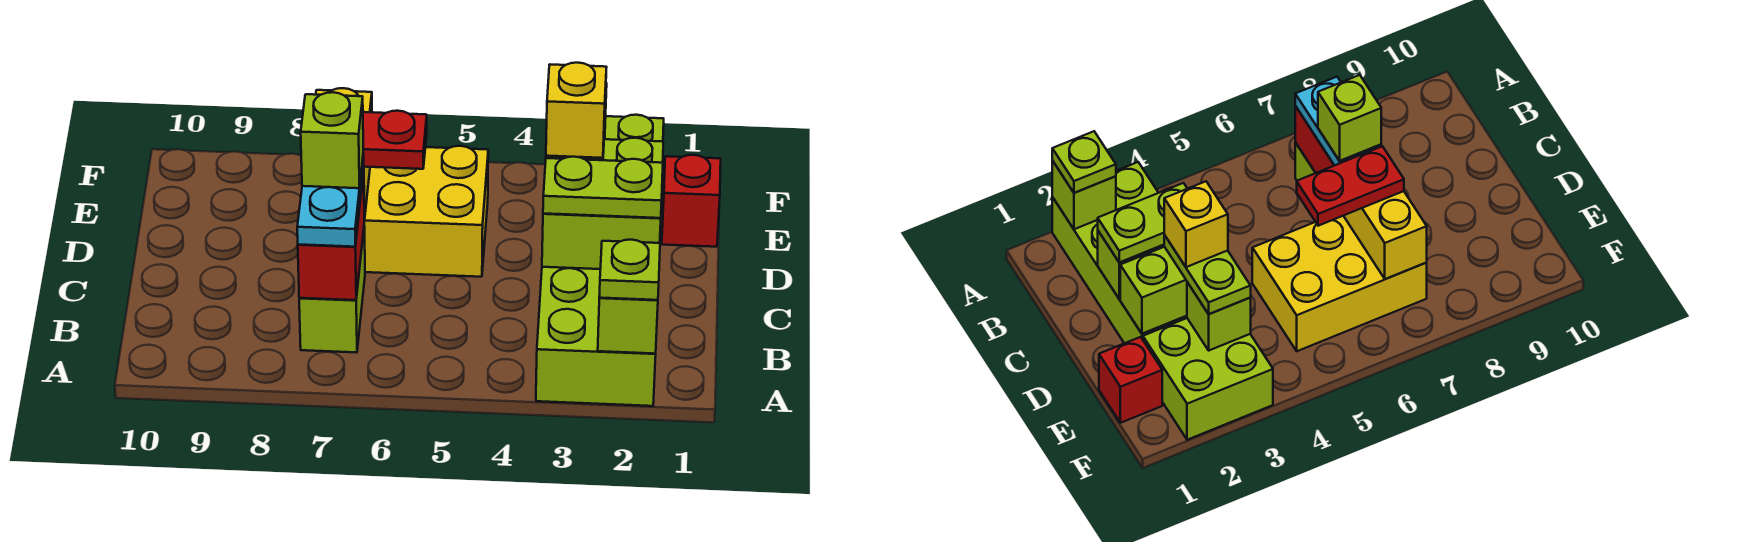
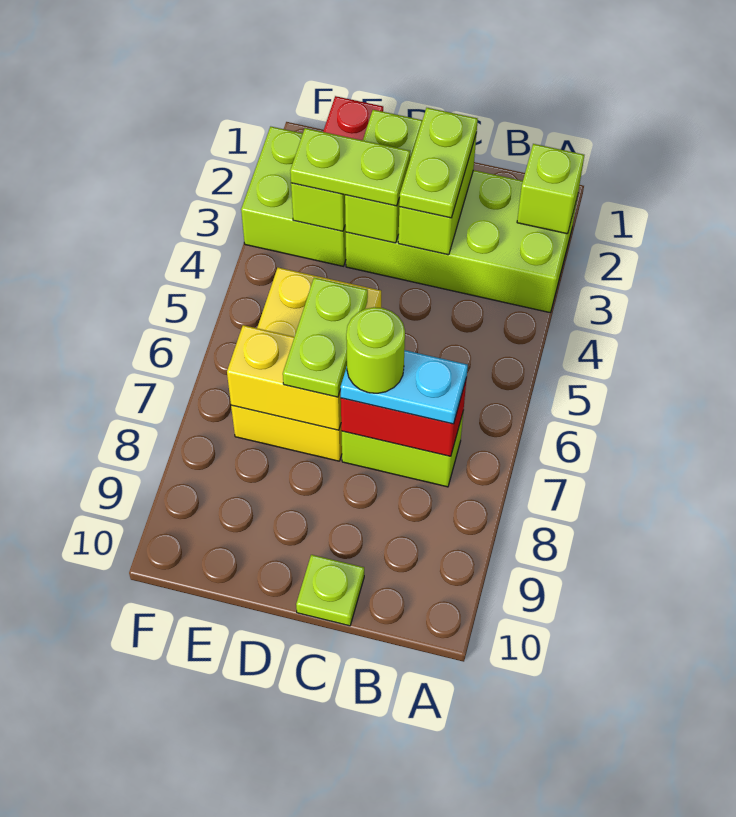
lime 1x1 plate [599,240,660,300] -> lime 1x1 plate moved to [296,555,364,626]
lime 1x1 brick [301,92,363,188] -> lime 1x1 round brick [346,307,405,393]
yellow 1x1 brick [546,63,607,158] -> none
red 1x2 plate [363,111,427,169] -> lime 1x2 plate [283,278,368,397]

